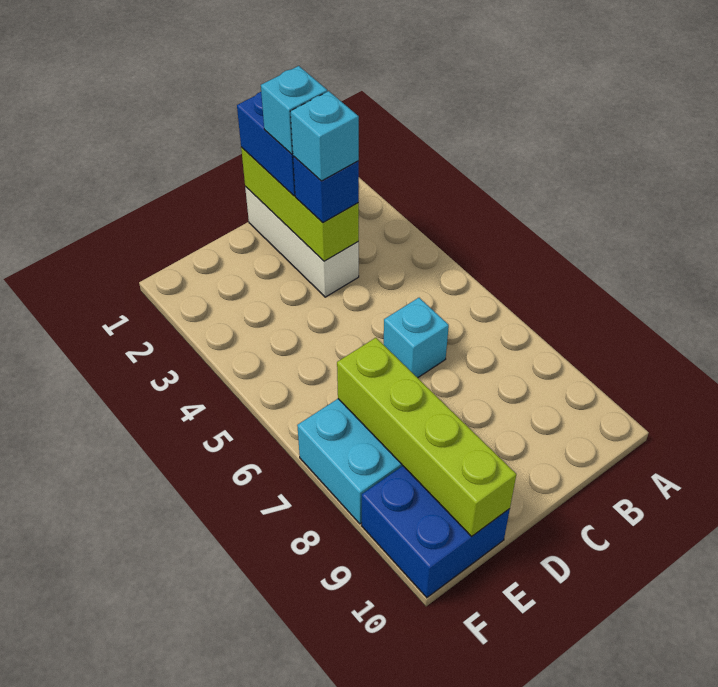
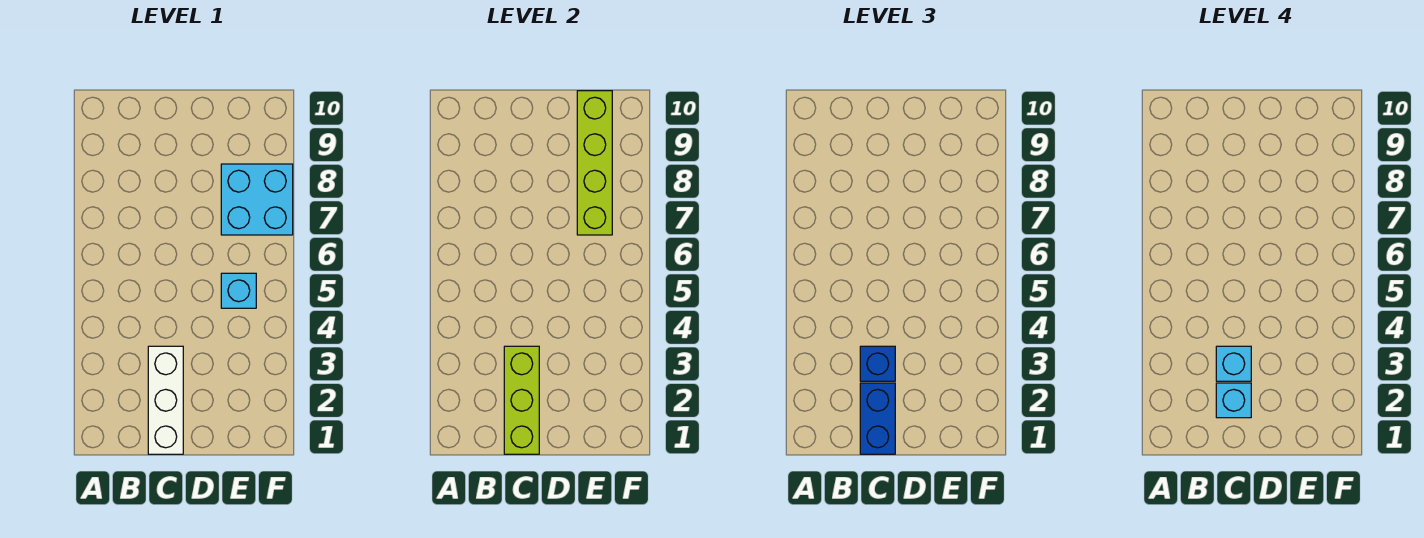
cyan 1x1 brick [383,298,449,378] -> cyan 1x1 brick moved to [221,273,256,308]
blue 2x2 brick [362,466,510,598] -> none

